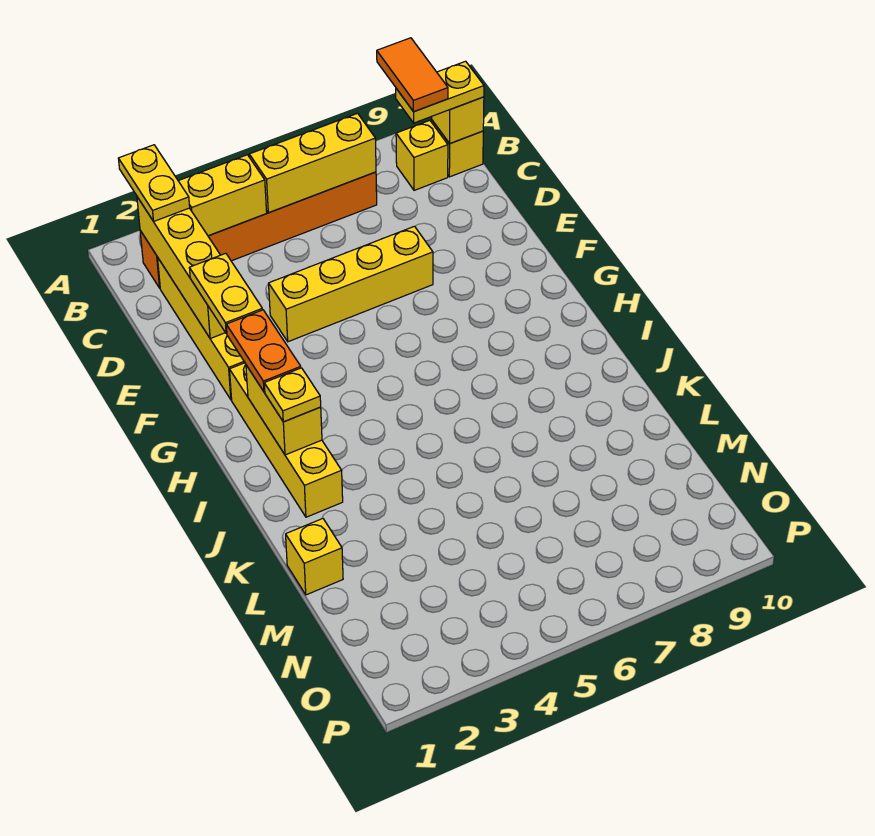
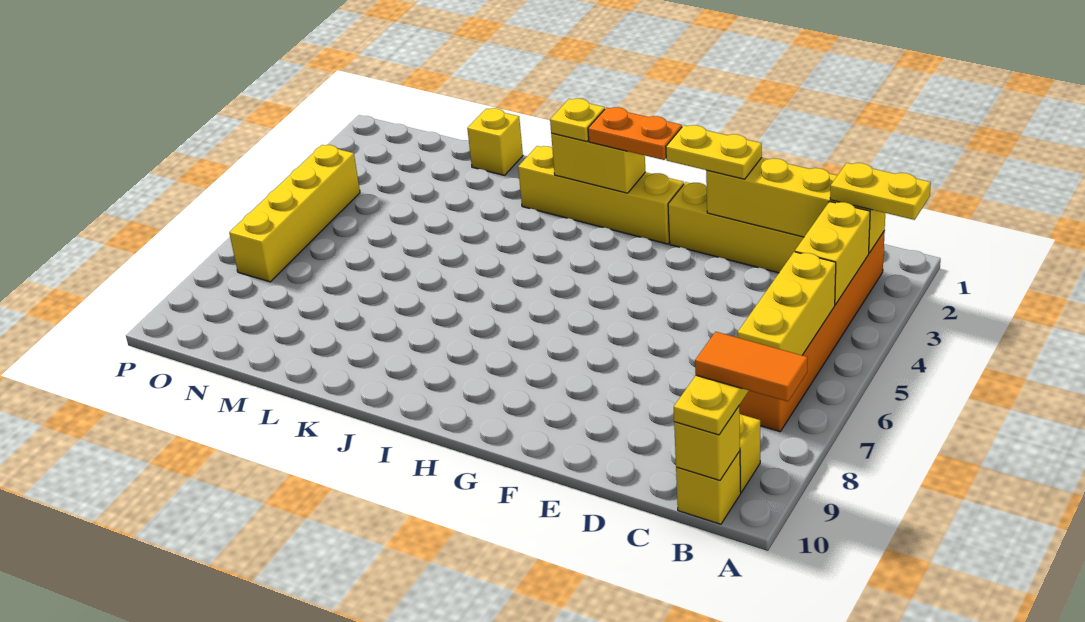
yellow 1x4 brick [269,226,433,342] -> yellow 1x4 brick moved to [229,145,360,282]

